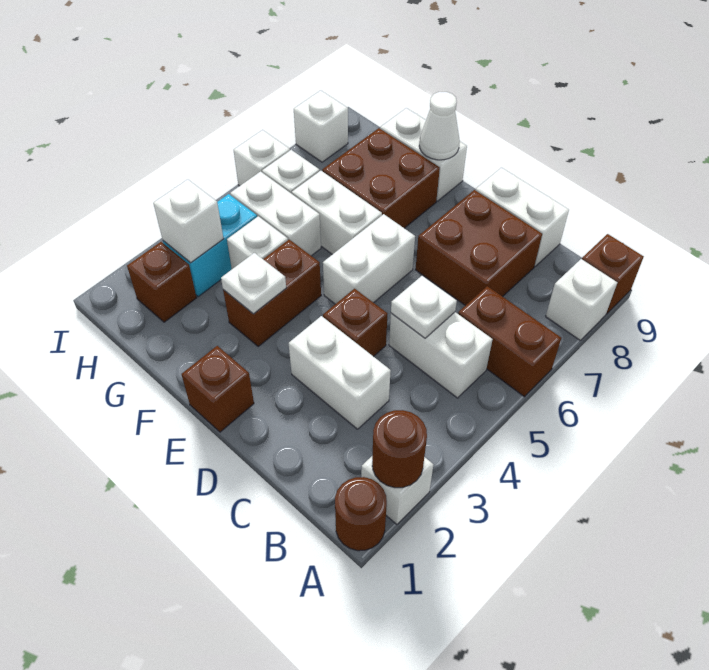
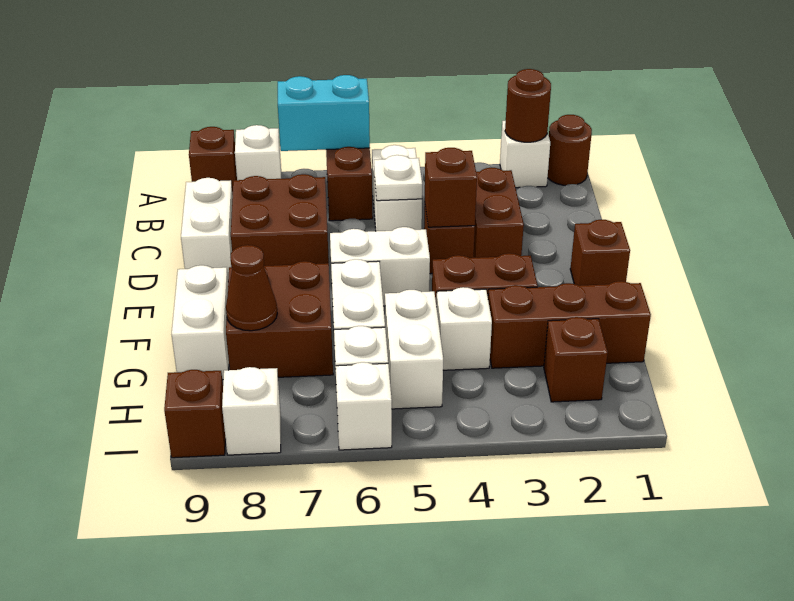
white 1x2 brick [289,316,391,429] -> brown 1x2 brick [473,168,524,258]
none -> brown 1x1 brick [425,148,477,227]
white 1x1 plate [221,253,286,314] -> none
white 1x1 cone [419,92,460,160] -> none
none -> brown 1x3 brick [488,281,651,368]
none -> brown 1x1 cone [226,245,277,331]
cyan 1x2 brick [163,194,257,297] -> cyan 1x2 brick moved to [278,75,370,151]
white 1x1 brick [153,179,224,263] -> none
none -> brown 1x1 brick [164,370,226,458]

